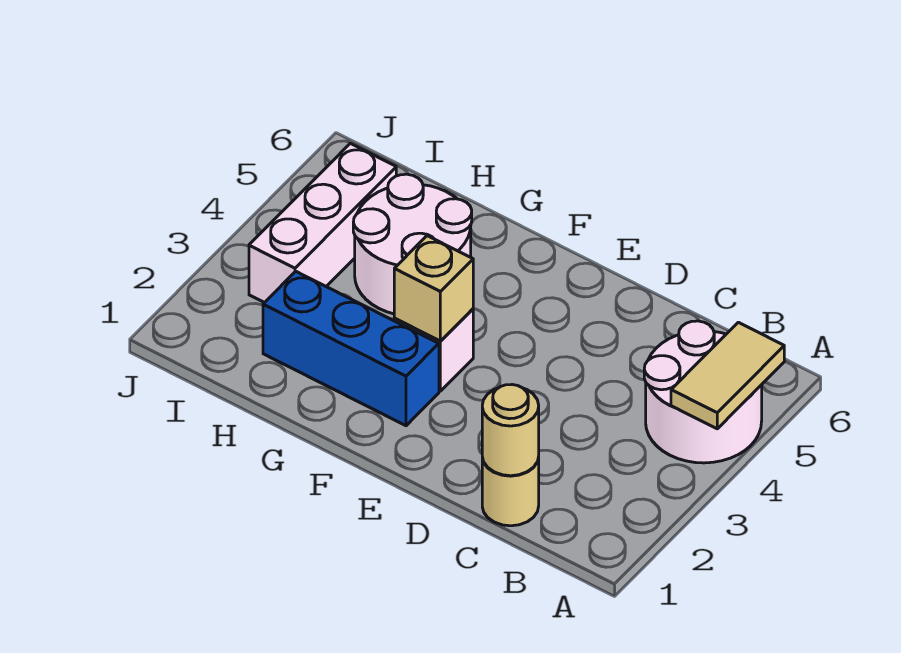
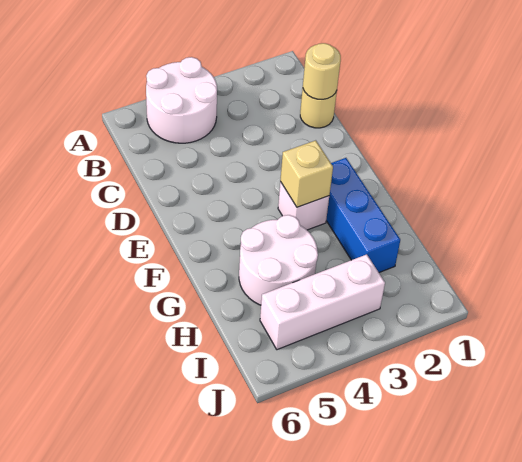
tan 1x2 tile [671,322,784,429] -> none

